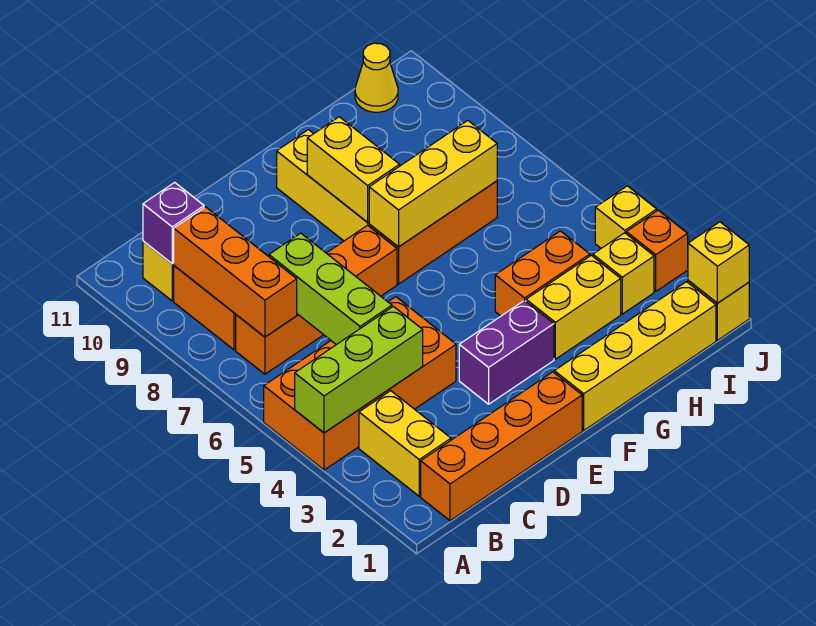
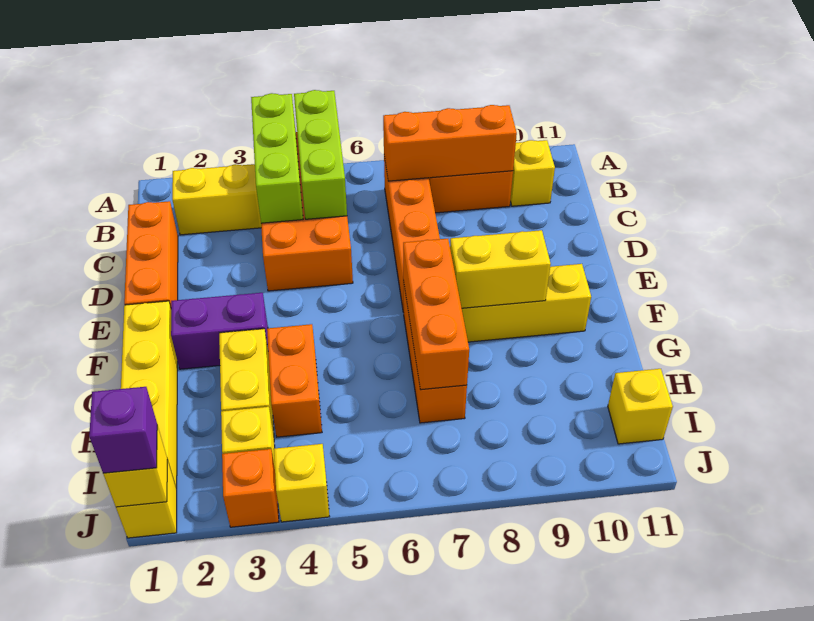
orange 1x4 brick [421,372,582,521] -> orange 1x3 brick [124,201,178,306]
purple 1x1 brick [143,182,204,264] -> purple 1x1 brick moved to [89,387,157,473]
lime 1x3 brick [269,233,392,345] -> lime 1x3 brick turned to [294,90,347,219]
purple 1x2 brick [459,300,554,404] -> purple 1x2 brick turned to [171,293,268,369]
yellow 1x3 brick [369,121,497,247] -> orange 1x3 brick [403,239,469,390]
yellow 1x1 cone [355,43,398,112] -> yellow 1x1 brick [608,369,673,444]

